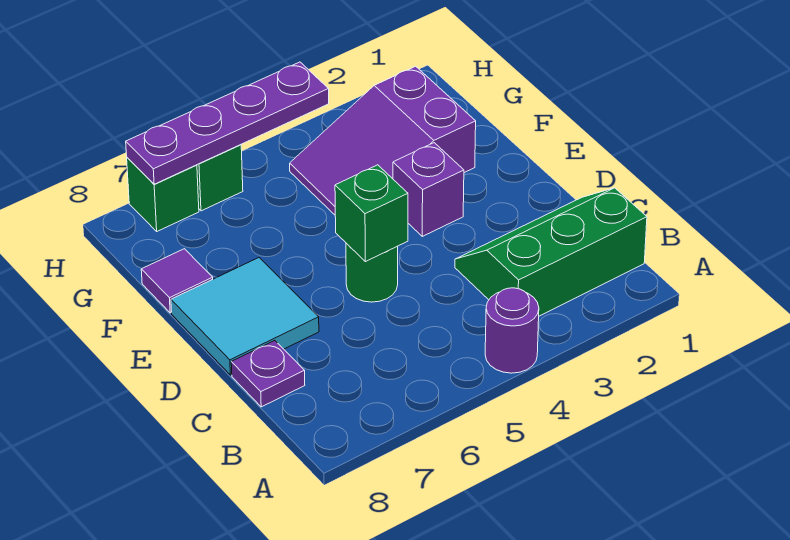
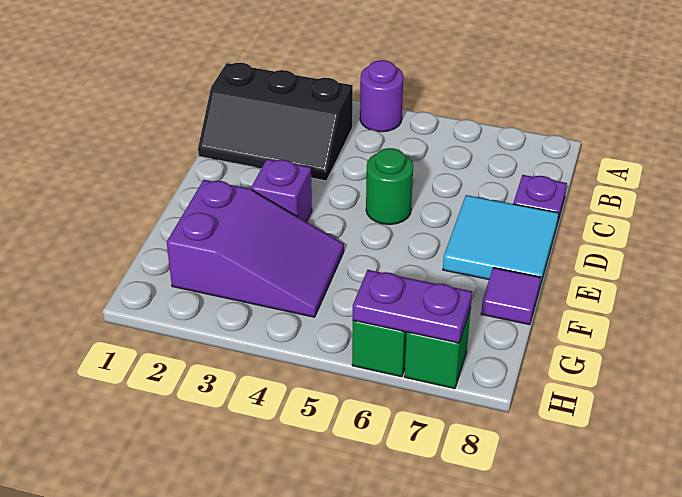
green 2x3 slope [455,188,647,316] -> black 2x3 slope [198,63,353,181]
green 1x1 brick [335,165,408,262] -> none
purple 1x4 plate [126,62,329,184] -> purple 1x2 plate [353,270,472,343]

